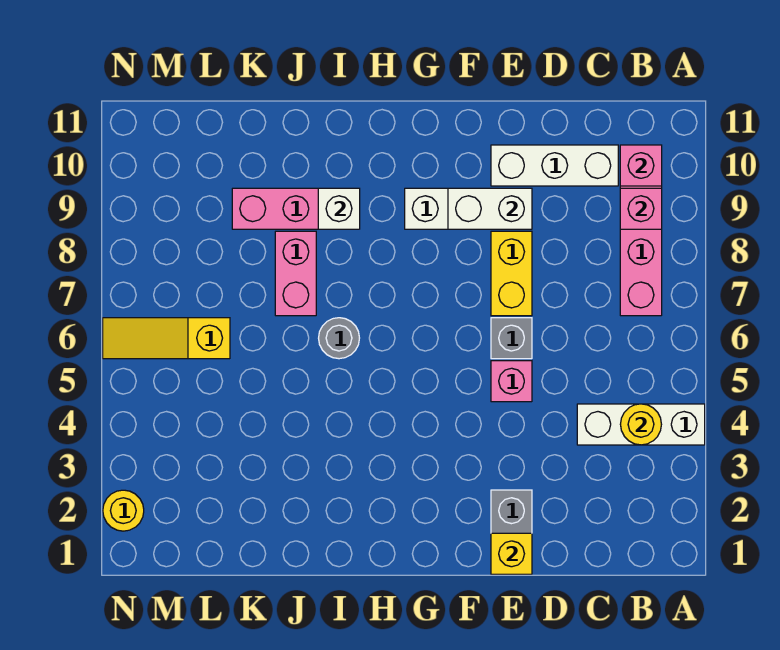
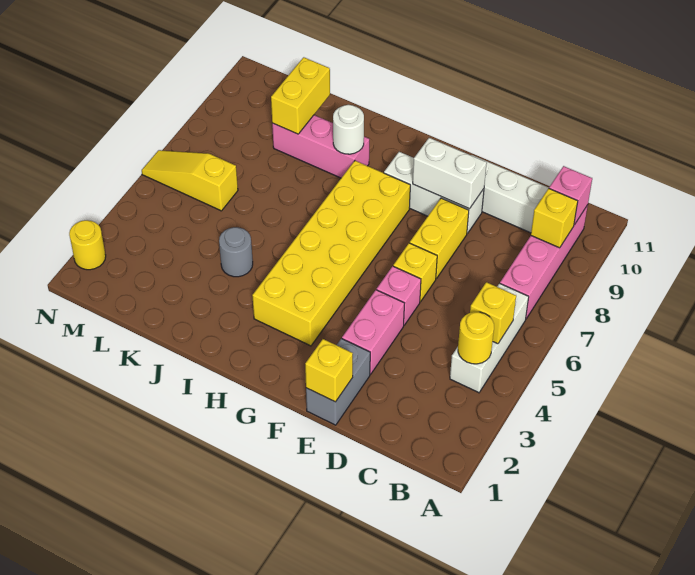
white 1x3 brick [577,404,705,445] -> white 1x3 brick turned to [450,283,529,393]
none -> yellow 1x1 brick [470,282,516,344]
pink 1x1 brick [620,188,662,229] -> yellow 1x1 brick [531,189,578,248]
grey 1x1 brick [491,318,532,359] -> yellow 1x1 brick [393,243,437,302]
none -> yellow 2x6 brick [252,161,410,346]
grey 1x1 round brick [319,318,359,359] -> grey 1x1 round brick moved to [219,227,253,277]
white 1x1 brick [318,188,360,229] -> white 1x1 round brick [333,105,364,154]
pink 1x2 brick [275,231,316,316] -> pink 1x2 brick moved to [342,290,404,374]
none -> yellow 1x2 brick [271,57,330,134]

